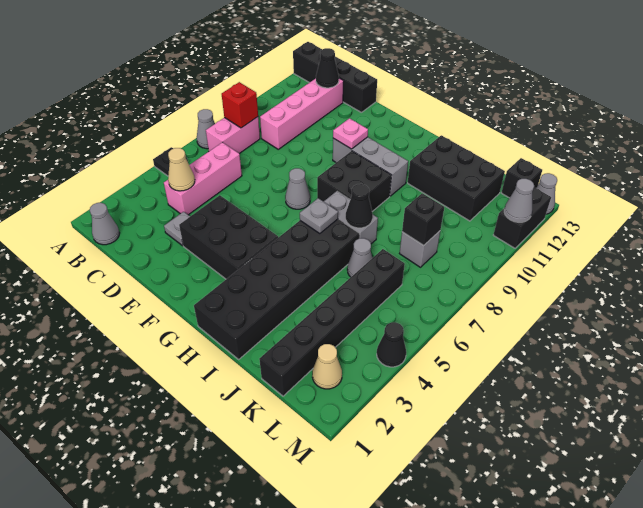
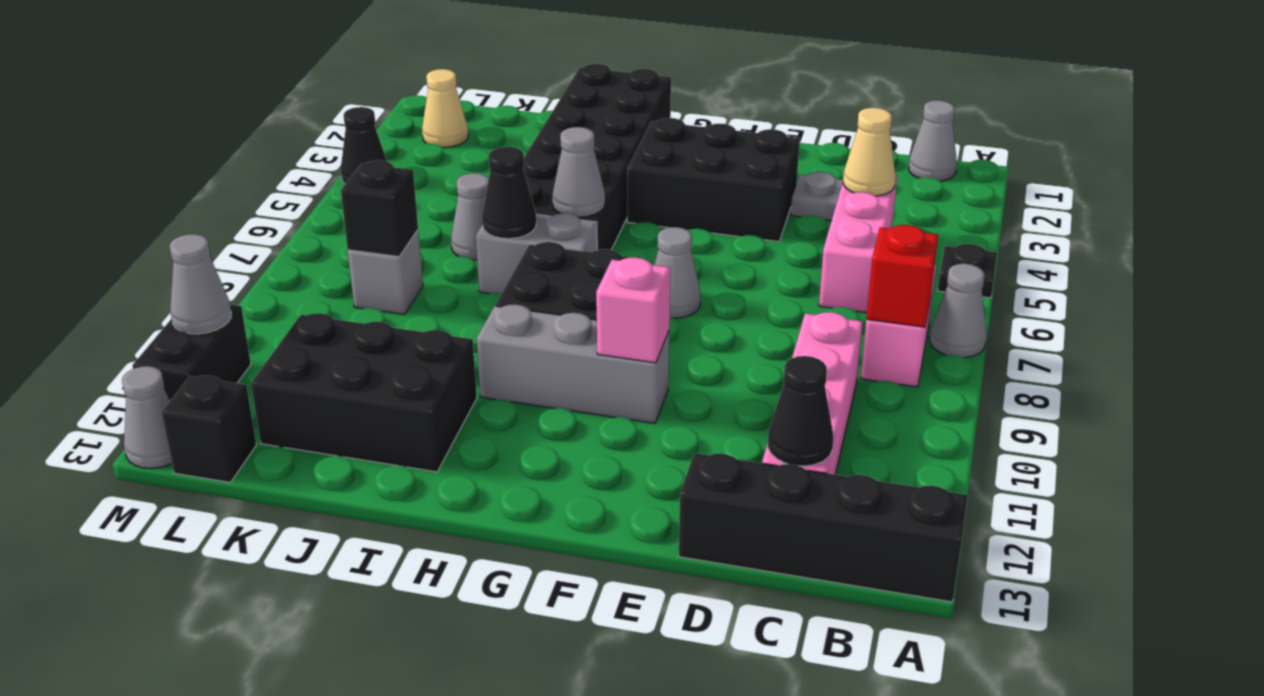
pink 1x1 plate [333,118,368,149] -> pink 1x1 brick [596,257,670,363]
grey 1x1 plate [300,198,338,234] -> grey 1x1 cone [552,127,605,217]
black 1x6 brick [259,249,405,396] -> none

